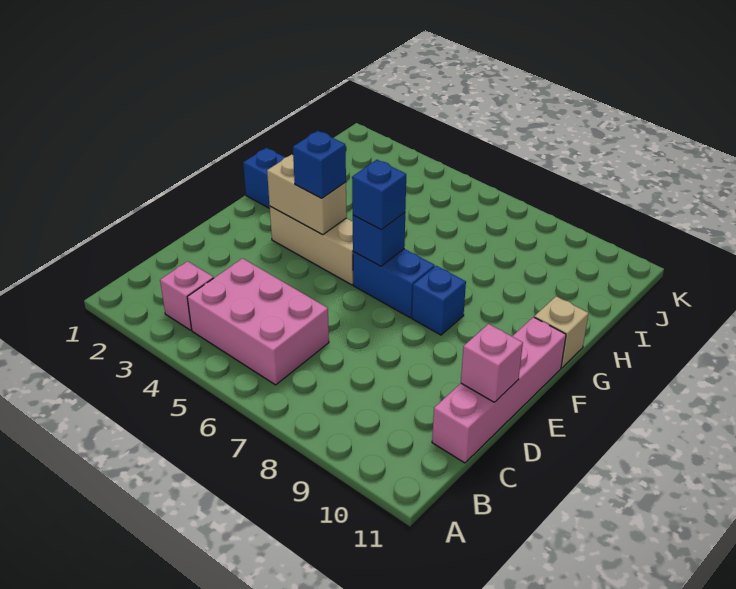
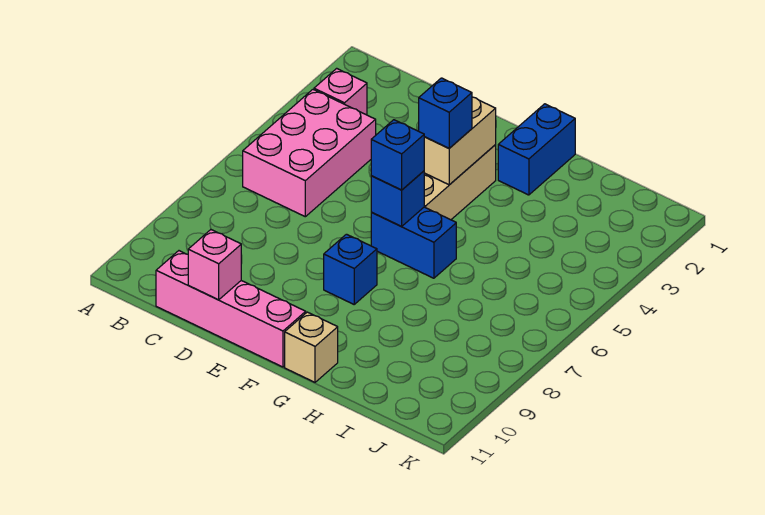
blue 1x2 brick [353,249,435,318] -> blue 1x2 brick turned to [371,207,456,278]

